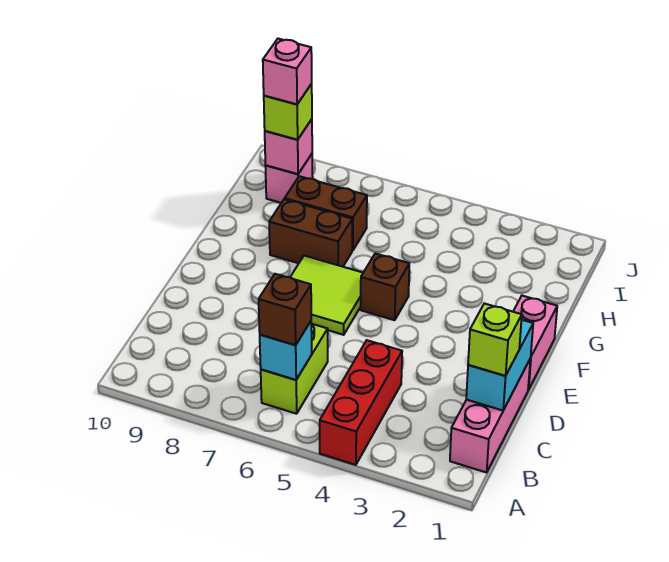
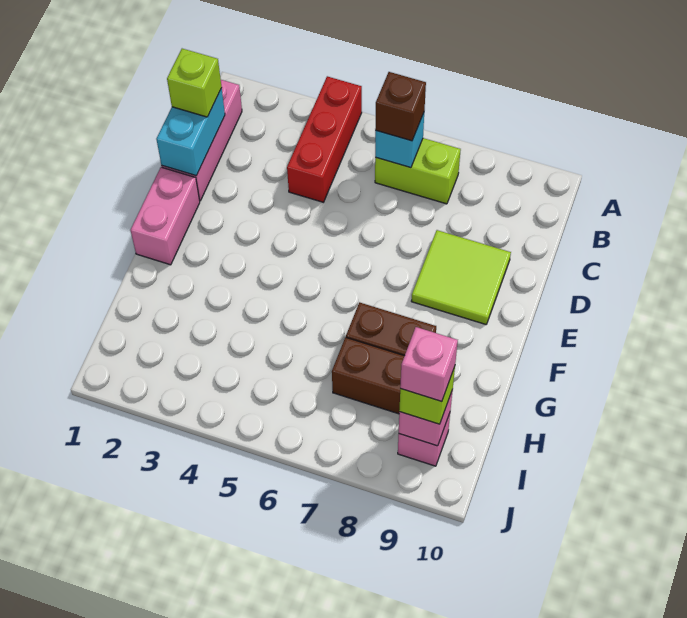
lime 1x2 brick [261,324,328,414] -> lime 1x2 brick turned to [375,138,461,204]
lime 2x2 tile [290,256,363,335] -> lime 2x2 tile moved to [411,230,511,324]
brown 1x1 brick [361,253,409,320] -> none

